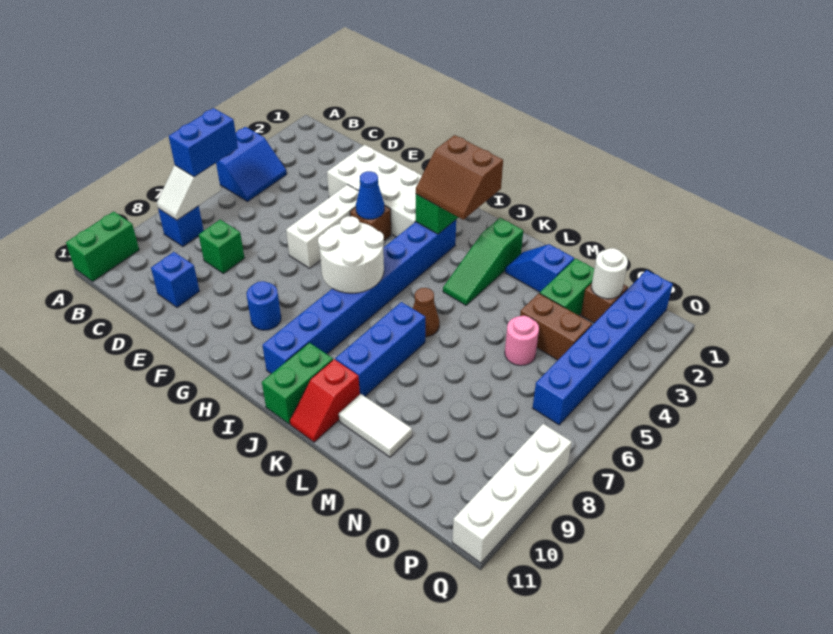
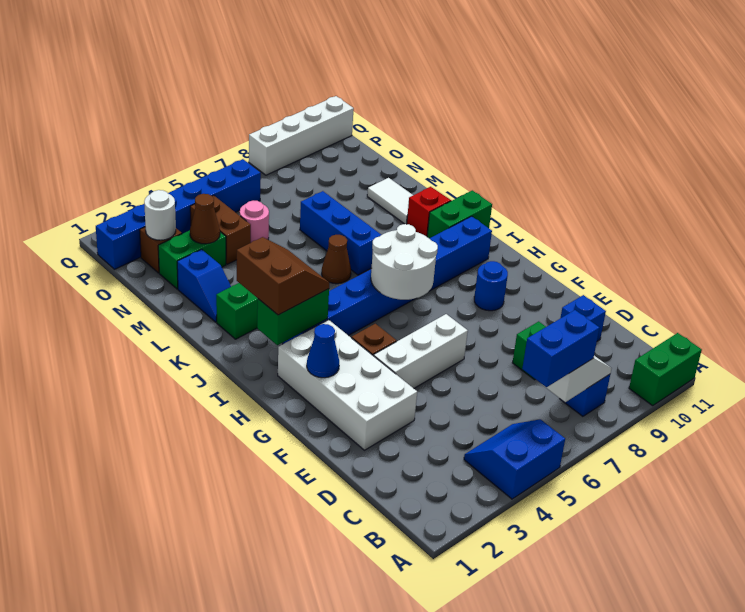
blue 1x1 cone [356,171,385,219] -> blue 1x1 cone moved to [307,324,339,378]
blue 1x3 brick [335,302,425,396] -> blue 1x3 brick turned to [300,191,381,275]
none -> brown 1x1 cone [190,194,220,244]

